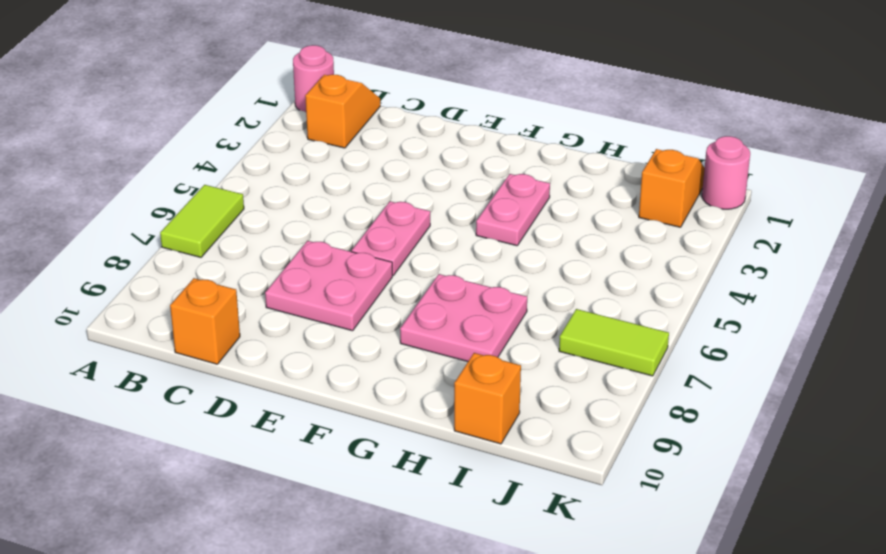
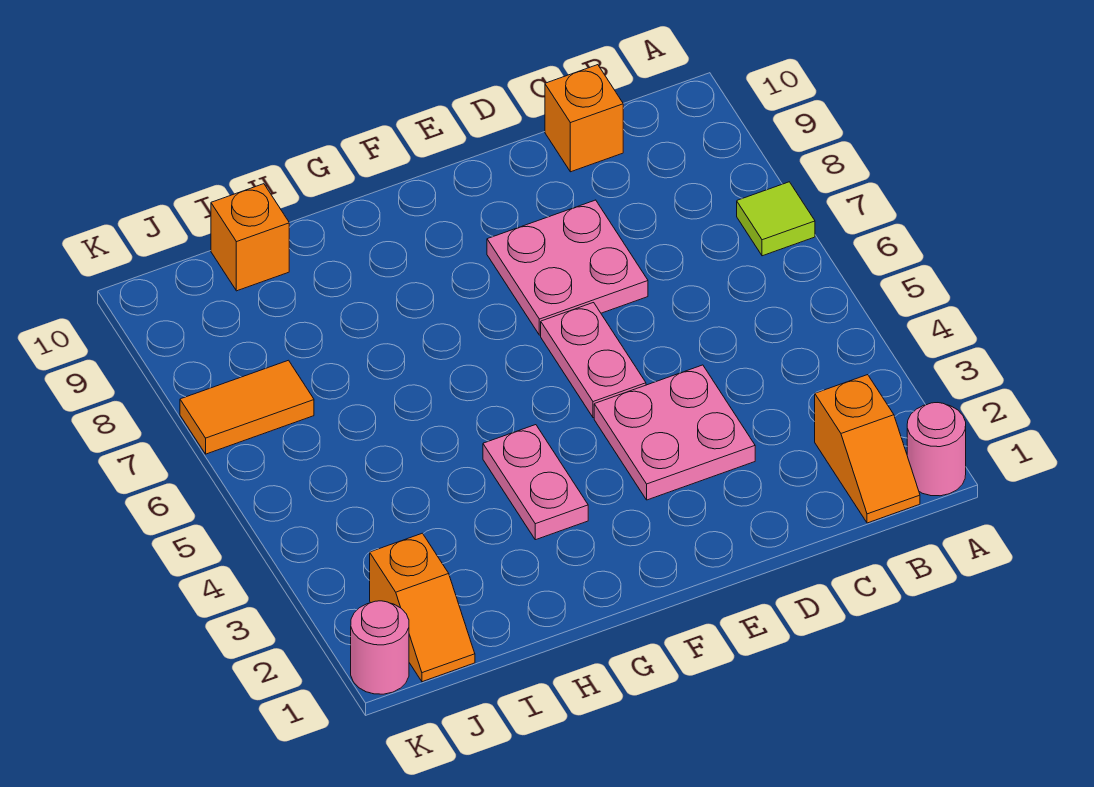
lime 1x2 tile [160,185,244,257] -> lime 1x1 tile [737,182,815,256]
pink 2x2 plate [400,274,527,362] -> pink 2x2 plate moved to [594,365,755,500]
lime 1x2 tile [559,309,669,376] -> orange 1x2 tile [180,360,314,454]

